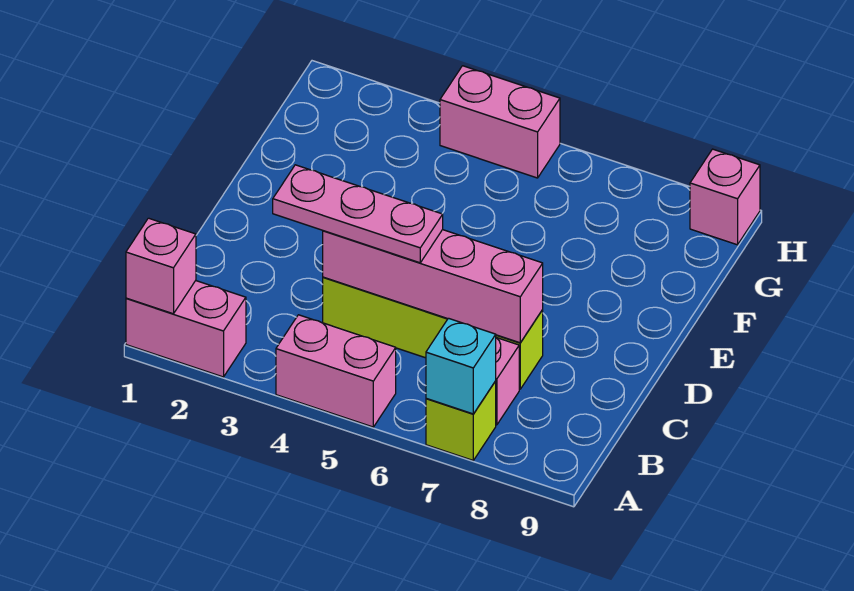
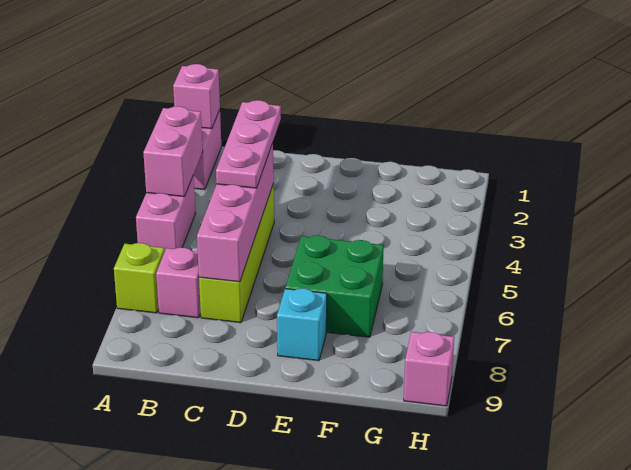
cyan 1x1 brick [426,318,496,414] -> cyan 1x1 brick moved to [277,288,327,361]
none -> green 2x2 brick [285,235,384,337]
pink 1x2 brick [440,66,560,178] -> pink 1x2 brick moved to [143,106,203,197]

